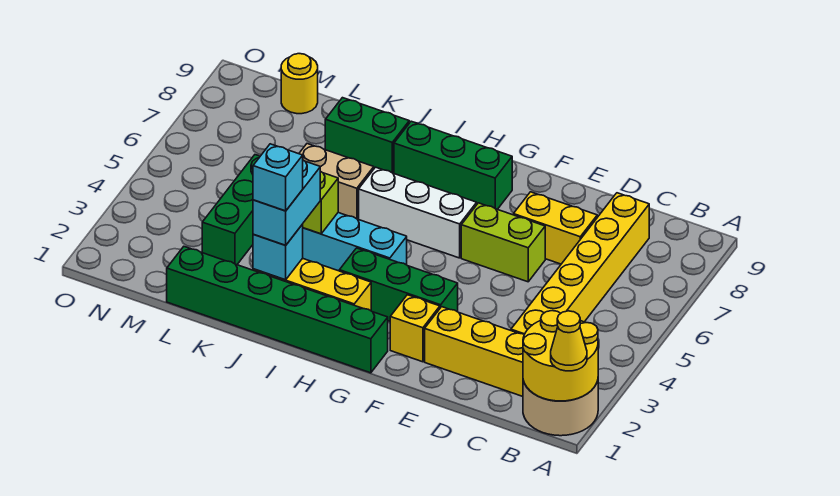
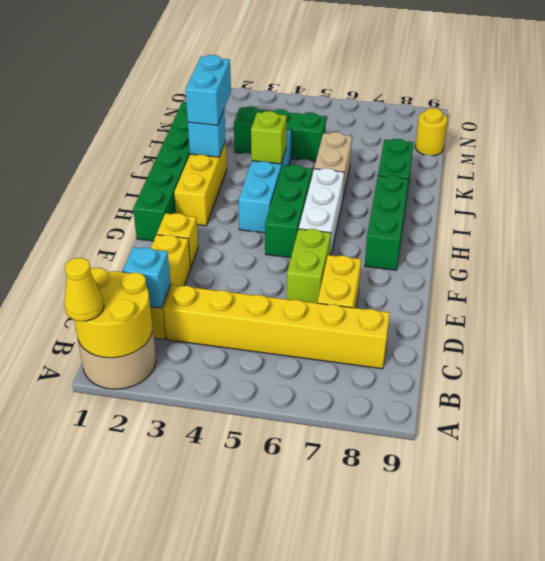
green 1x3 brick [339,248,458,321] -> green 1x3 brick moved to [265,164,312,258]
cyan 1x2 brick [253,160,320,245] -> cyan 1x2 brick turned to [186,55,231,125]
cyan 1x1 brick [253,144,303,211] -> cyan 1x1 brick moved to [123,247,171,308]

